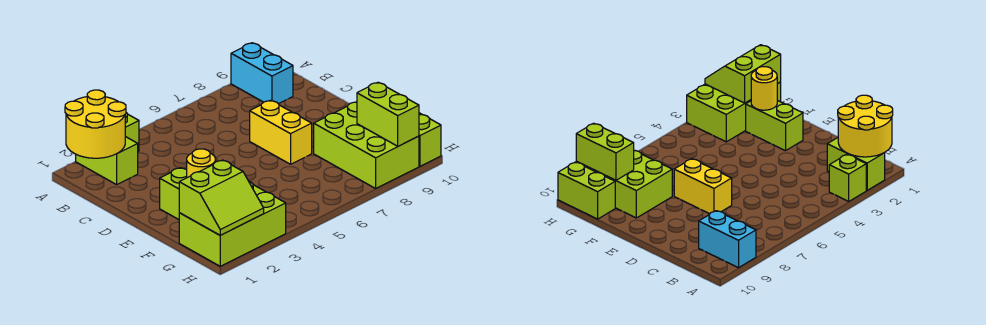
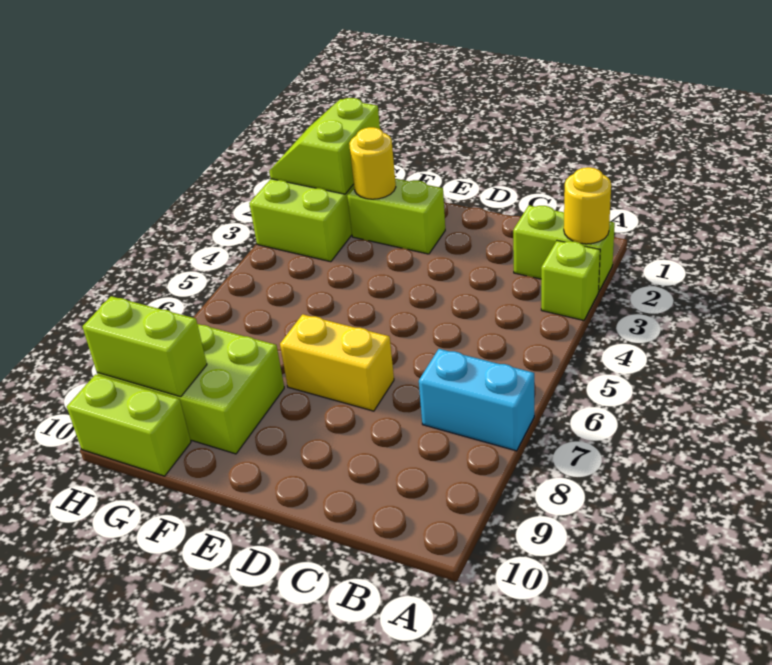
yellow 2x2 round brick [65,90,126,158] -> yellow 1x1 round brick [564,167,611,244]
cyan 1x2 brick [231,43,293,104] -> cyan 1x2 brick moved to [419,349,534,451]

